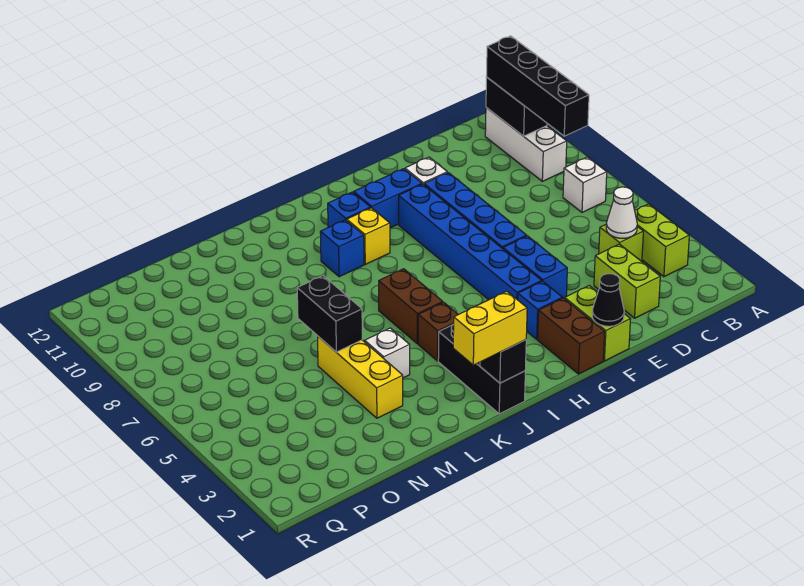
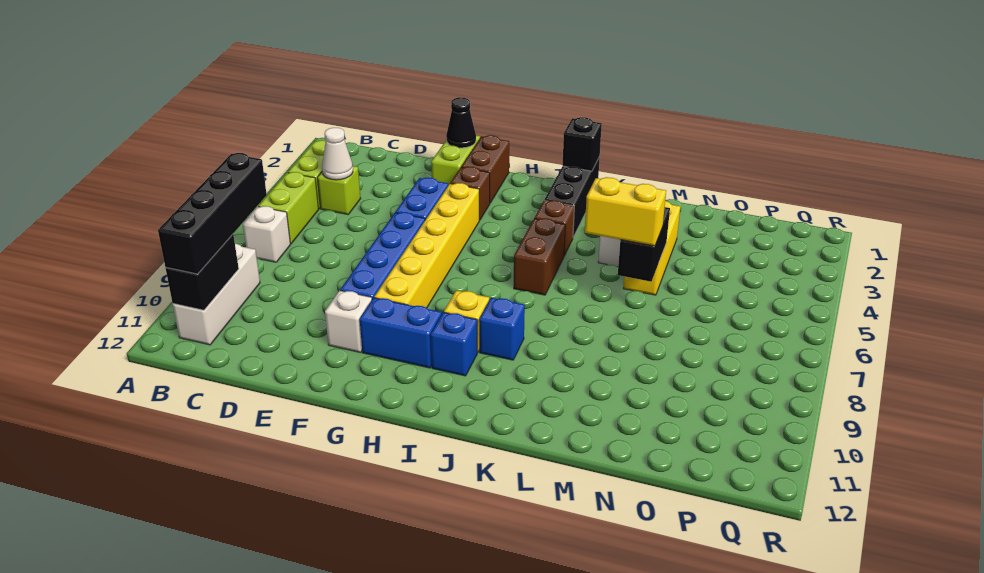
lime 1x2 brick [594,244,660,318] -> lime 1x2 brick moved to [258,172,319,244]
blue 1x1 brick [518,281,562,339] -> brown 1x1 brick [450,167,490,220]
blue 1x6 brick [399,184,542,300] -> yellow 1x6 brick [374,183,479,308]
yellow 1x2 brick [453,291,527,365] -> yellow 1x2 brick moved to [585,177,666,246]

